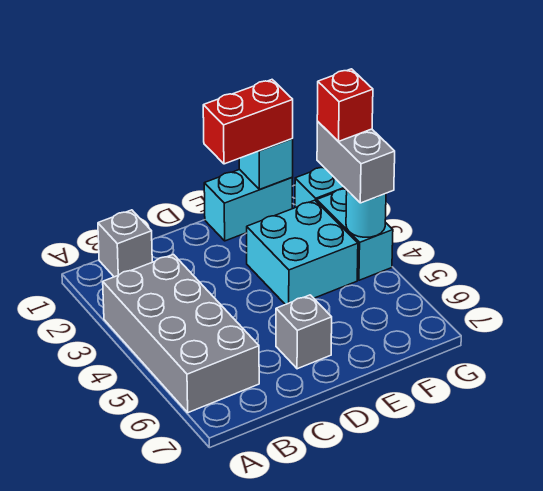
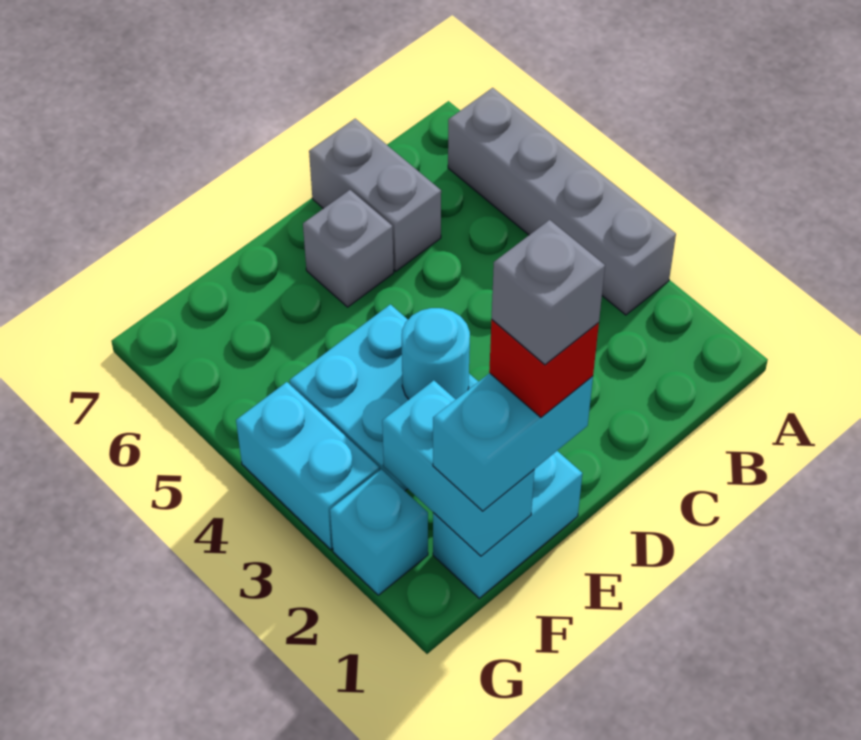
grey 2x4 brick [103,254,259,413] -> grey 1x4 brick [448,88,676,315]
grey 1x1 brick [98,210,152,277] -> grey 1x1 brick moved to [492,220,605,365]
red 1x2 brick [203,80,293,164] -> cyan 1x2 brick [433,373,593,511]
cyan 1x1 brick [239,139,293,189] -> cyan 1x2 brick [382,381,534,556]
grey 1x2 brick [317,122,395,203] -> grey 1x2 brick moved to [309,119,441,271]
red 1x1 brick [317,69,373,141] -> red 1x1 brick moved to [489,320,599,417]
cyan 1x1 round brick [346,190,386,237] -> cyan 1x1 round brick moved to [402,308,470,399]

